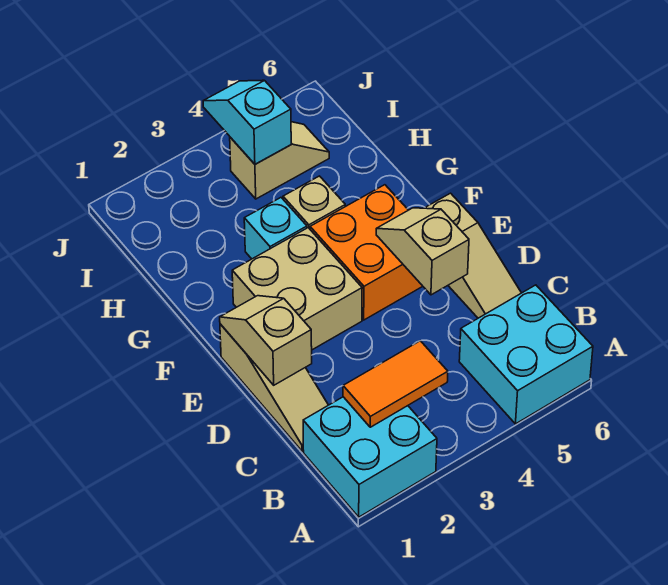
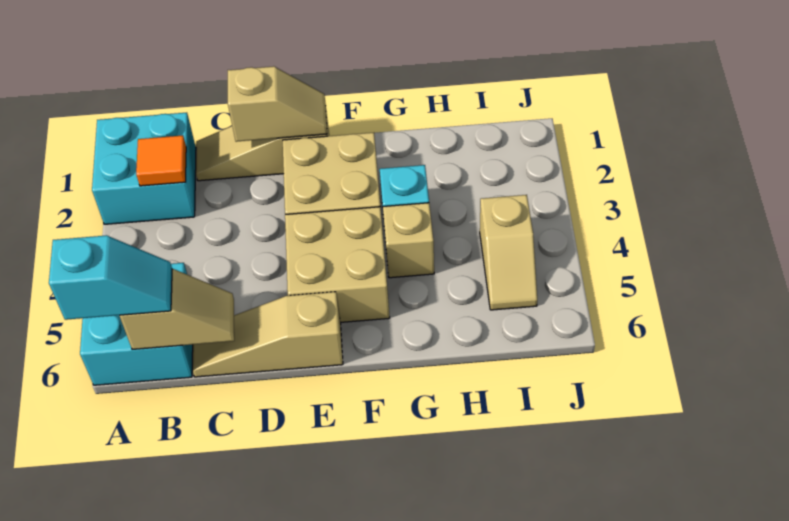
orange 1x2 tile [343,341,448,427] -> orange 1x1 tile [136,135,186,186]
tan 1x2 slope [376,208,469,295] -> tan 1x2 slope moved to [120,269,234,350]
orange 2x2 brick [310,185,423,320] -> tan 2x2 brick [285,207,390,322]
cyan 1x2 slope [203,80,291,164] -> cyan 1x2 slope moved to [49,235,172,320]

